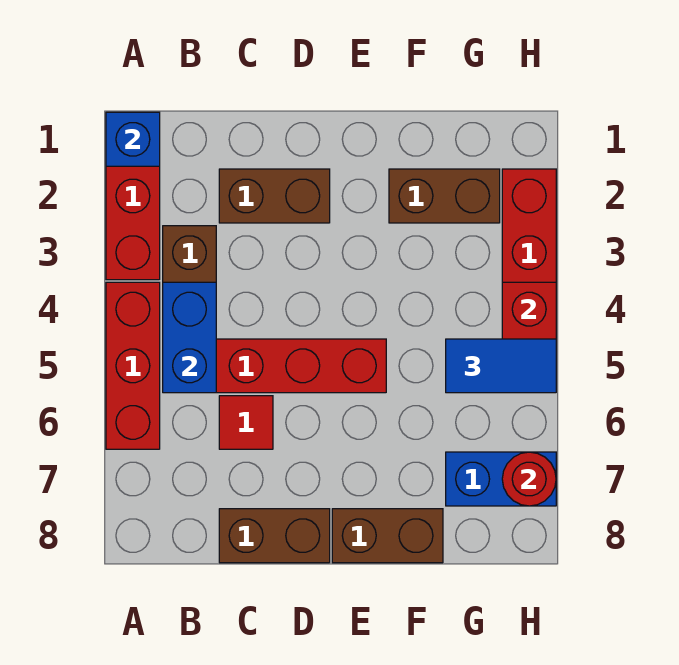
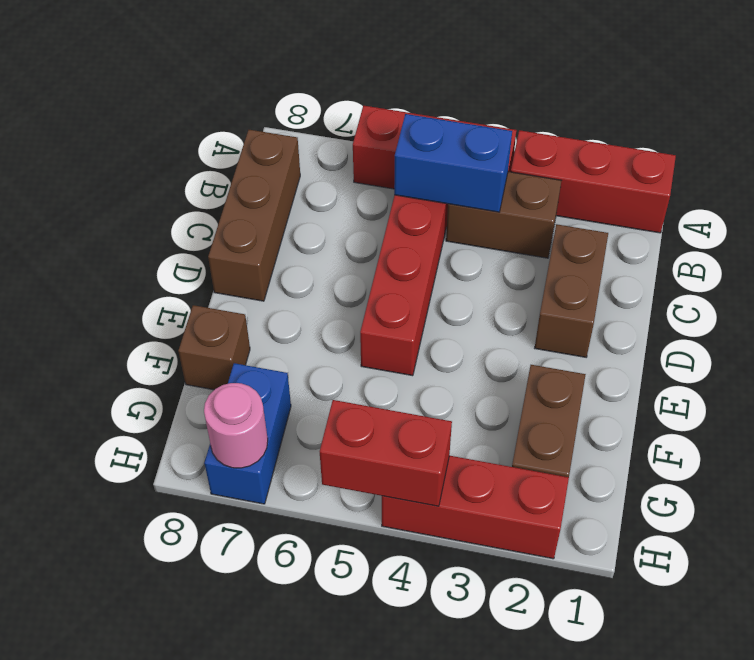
blue 1x1 brick [106,112,160,166] -> none
red 1x1 tile [219,396,273,449] -> none
brown 1x2 brick [219,509,330,563] -> brown 1x3 brick [208,130,300,301]
brown 1x2 brick [332,509,443,563] -> brown 1x1 brick [178,305,250,390]
blue 1x2 tile [446,339,556,393] -> none
red 1x1 round brick [502,452,556,506] -> pink 1x1 round brick [204,383,268,468]

